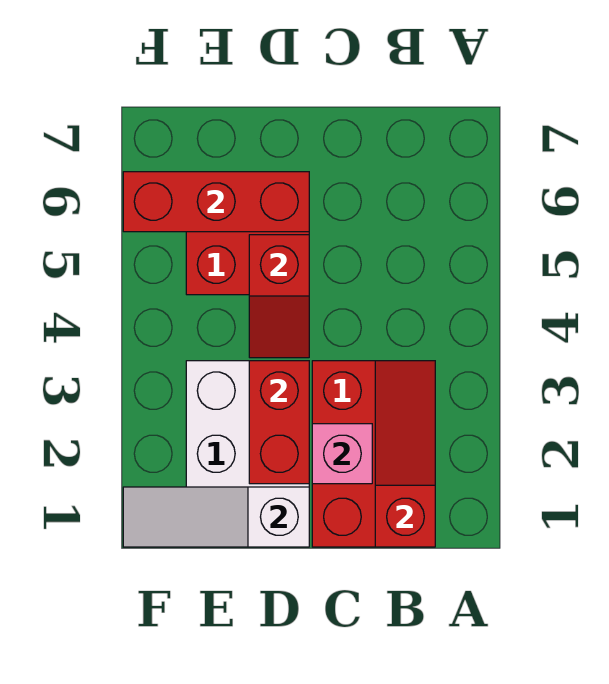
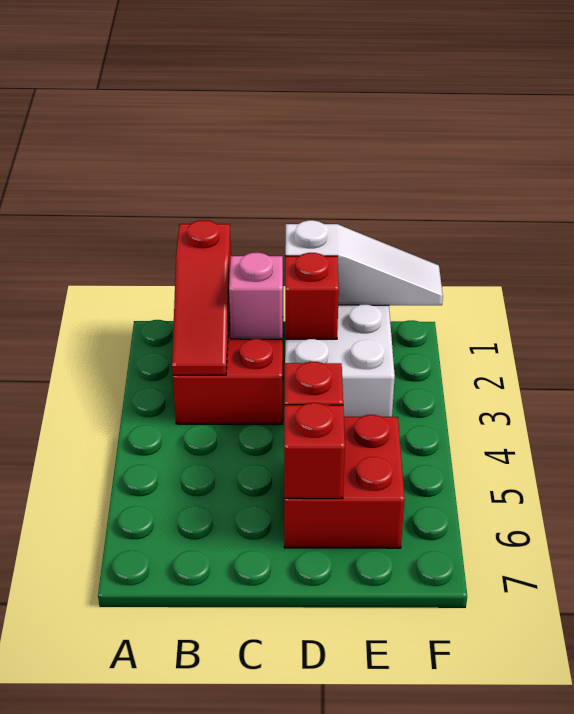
red 1x2 brick [249,361,309,484] -> red 1x1 brick [285,253,339,339]
red 1x3 brick [123,172,309,232] -> red 1x1 brick [284,403,345,499]

